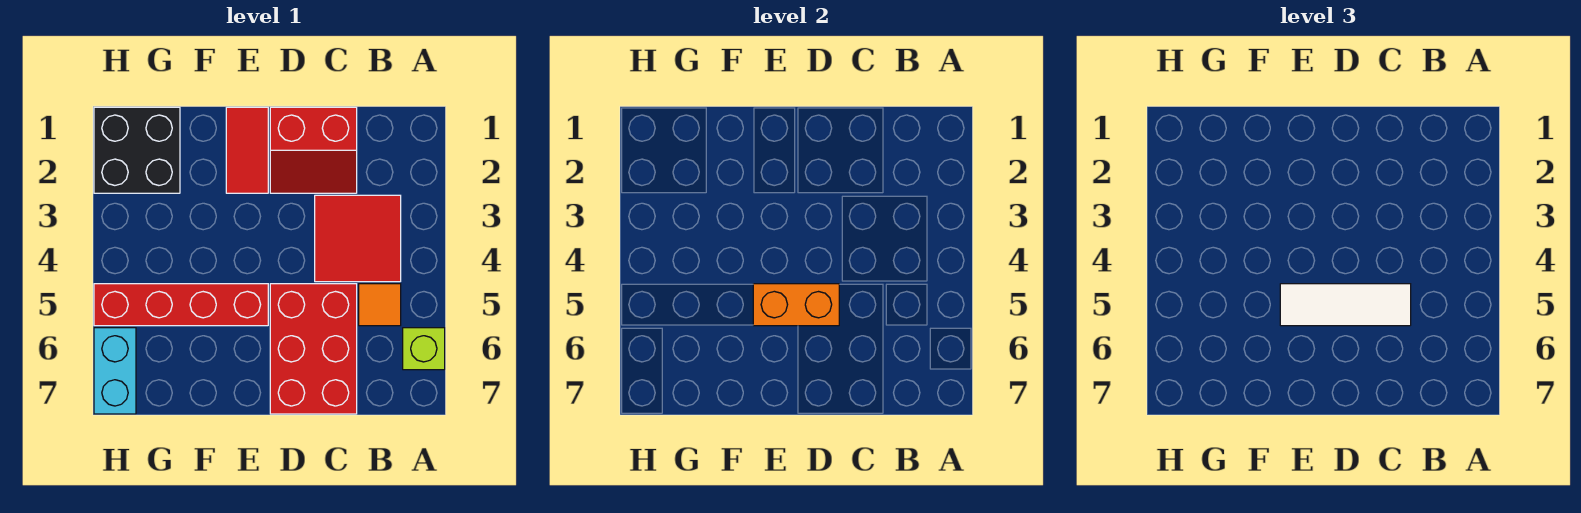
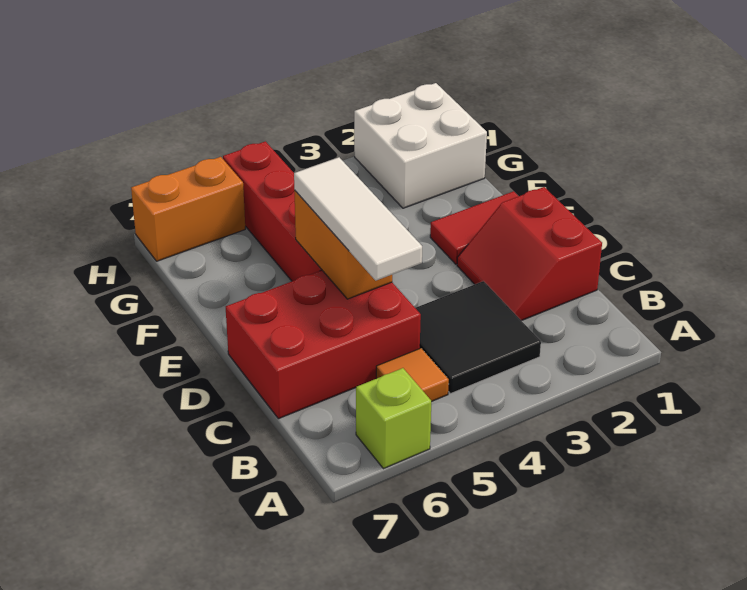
red 2x2 tile [315,195,401,282] -> black 2x2 tile [416,281,541,394]
black 2x2 brick [94,107,180,193] -> white 2x2 brick [354,83,487,208]
cyan 1x2 brick [94,328,136,414] -> orange 1x2 brick [131,157,245,261]

